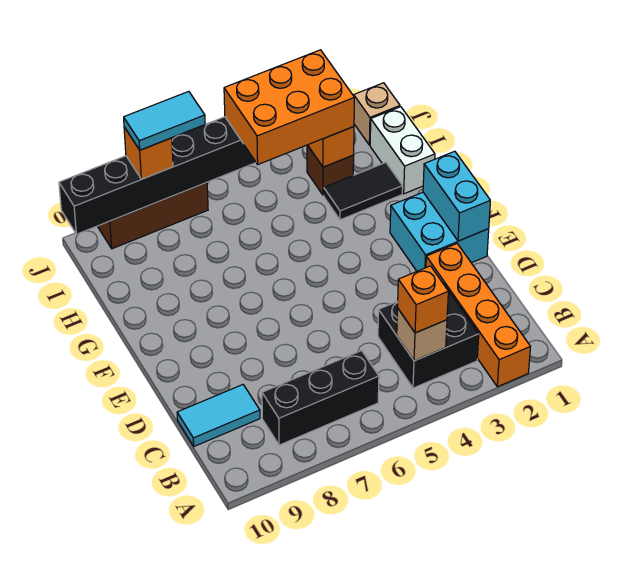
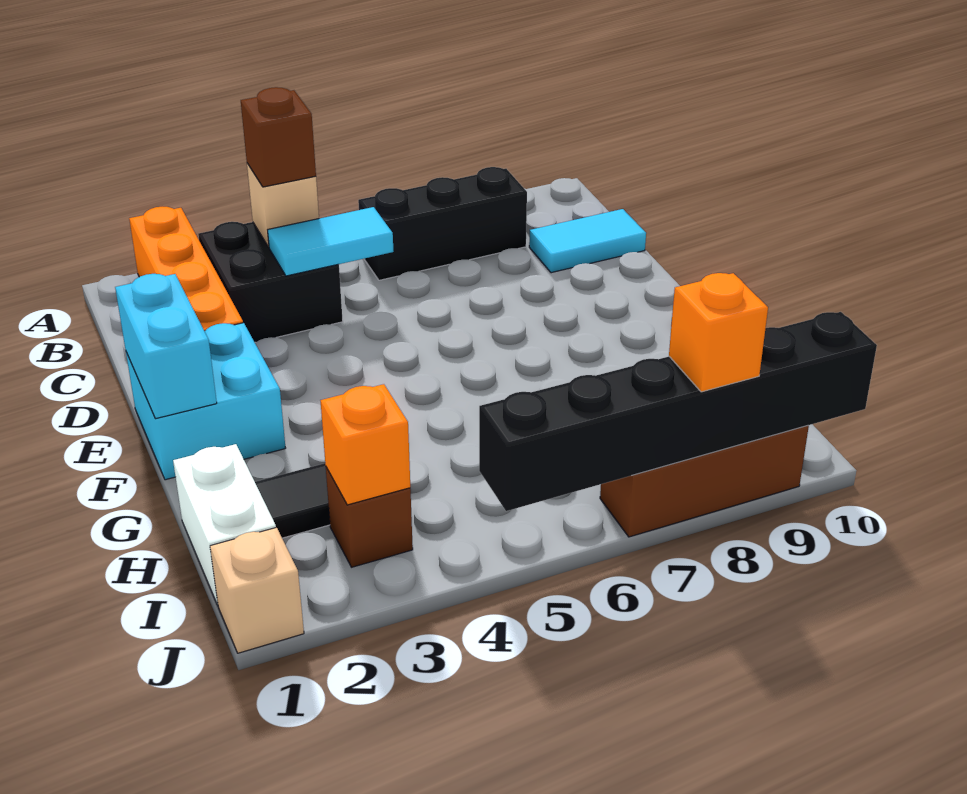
orange 1x1 brick [398,266,448,333] -> brown 1x1 brick [241,87,316,187]
orange 2x3 brick [224,50,354,164] -> none
cyan 1x2 tile [124,91,205,150] -> cyan 1x2 tile moved to [268,207,393,276]

